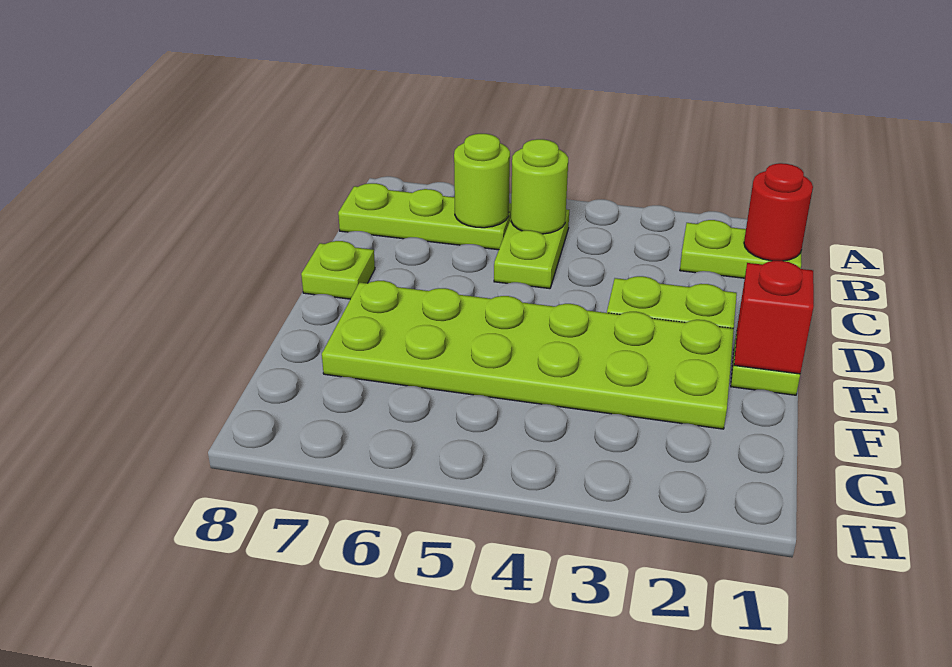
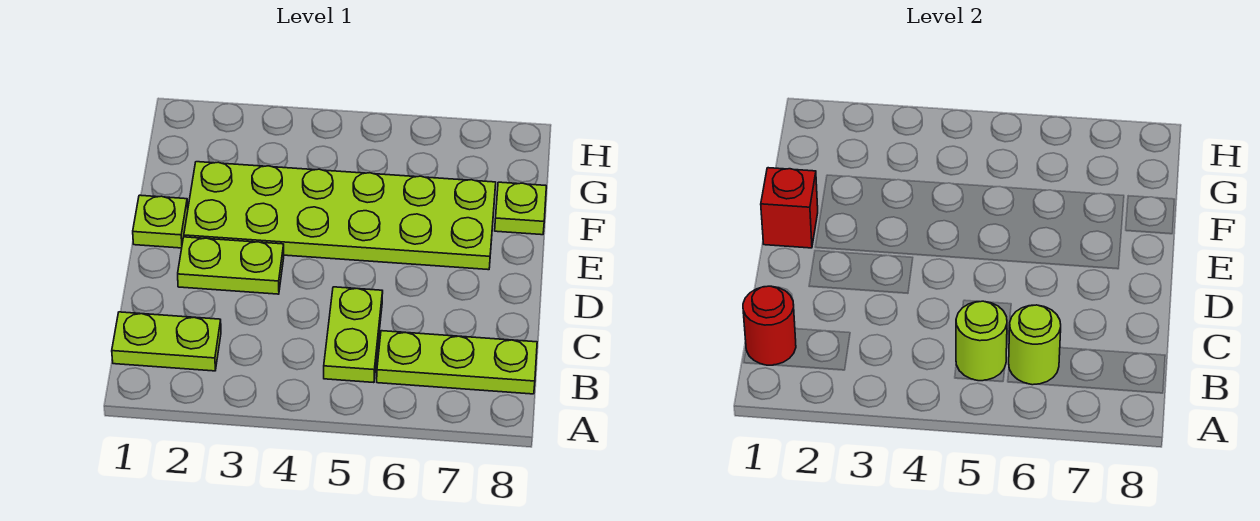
lime 1x1 plate [301,241,375,299] -> lime 1x1 plate moved to [495,182,546,235]

